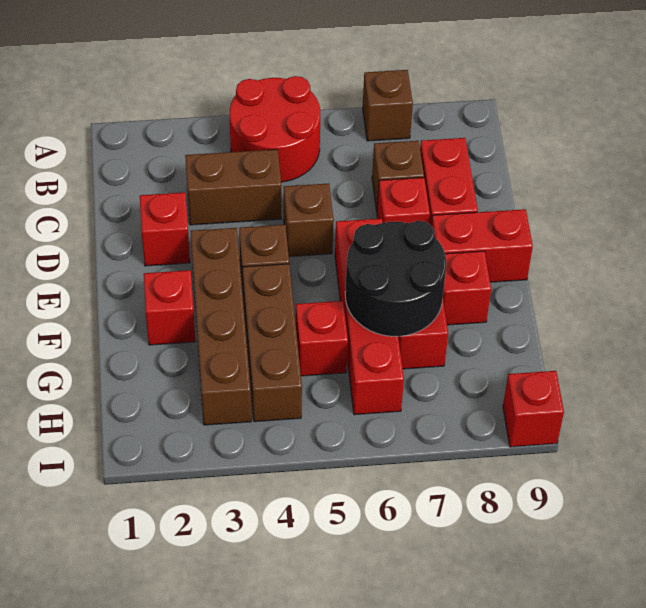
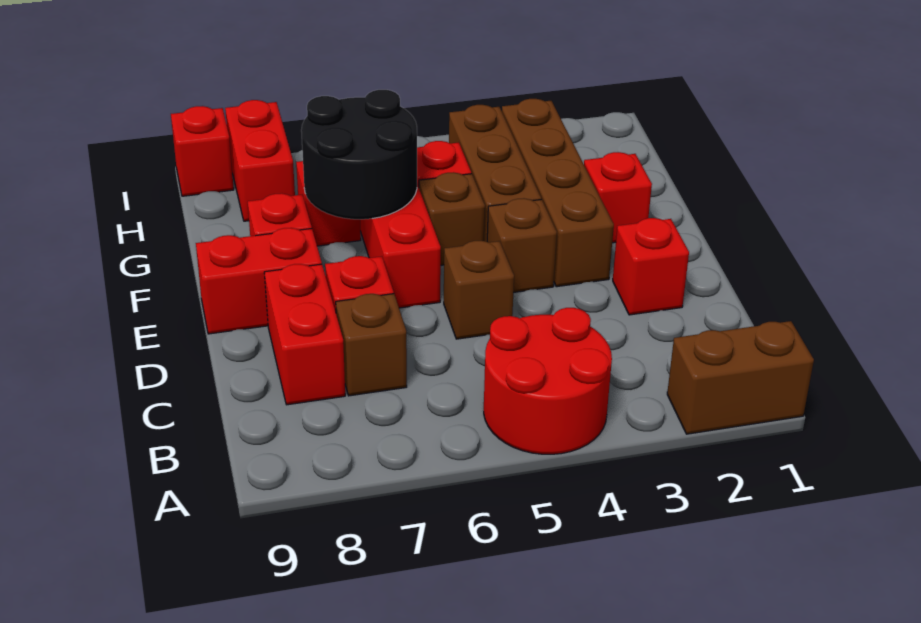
brown 1x1 brick [363,70,413,141] -> brown 1x1 brick moved to [419,172,485,265]
brown 1x2 brick [185,149,281,225] -> brown 1x2 brick moved to [667,321,814,434]
none -> red 1x2 brick [225,100,295,221]

